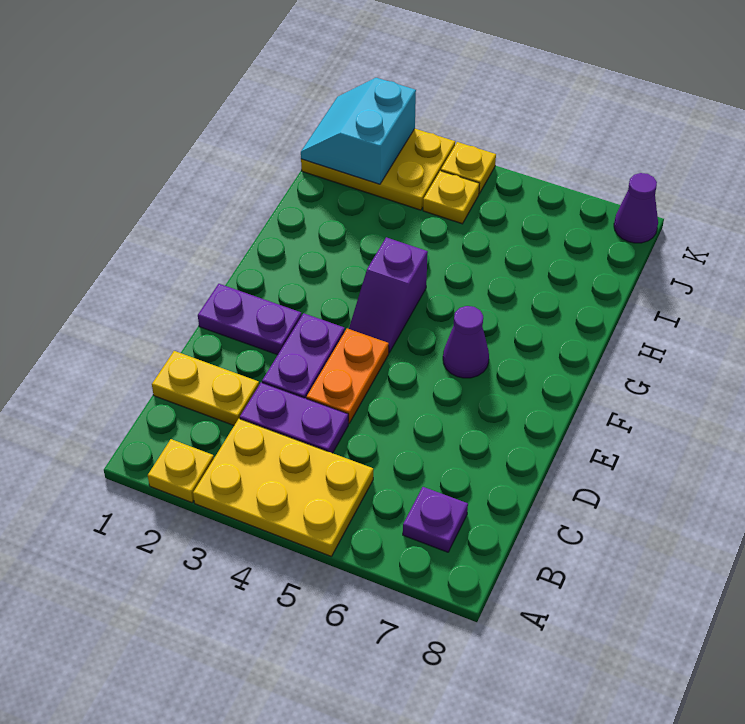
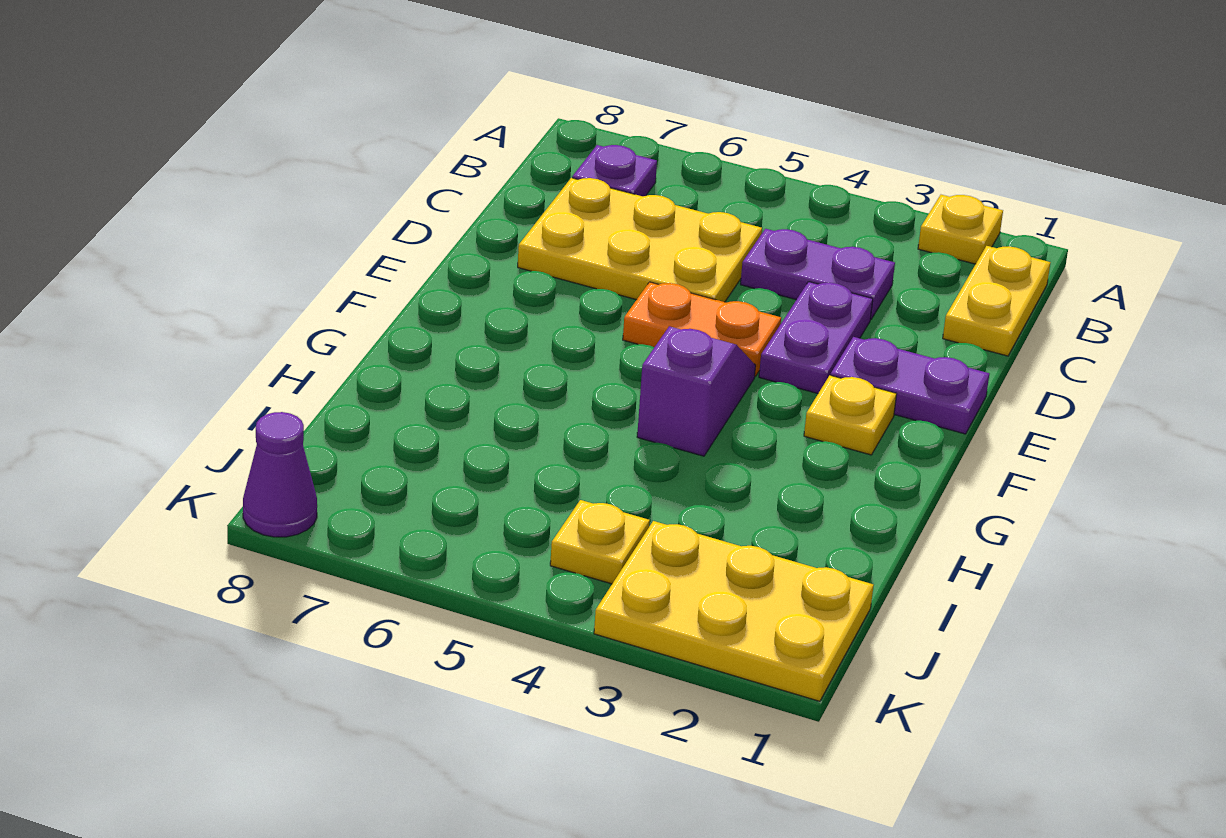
yellow 2x3 plate [193,419,373,556] -> yellow 2x3 plate moved to [518,178,762,302]
yellow 1x2 plate [152,351,259,425] -> yellow 1x2 plate turned to [943,246,1050,356]
orange 1x2 plate [306,329,389,423] -> orange 1x2 plate turned to [623,282,781,376]
purple 1x1 cone [443,306,489,378] -> none
cyan 2x2 slope [301,78,416,184] -> none
yellow 1x1 plate [441,142,496,194] -> yellow 1x1 plate moved to [804,375,897,455]

